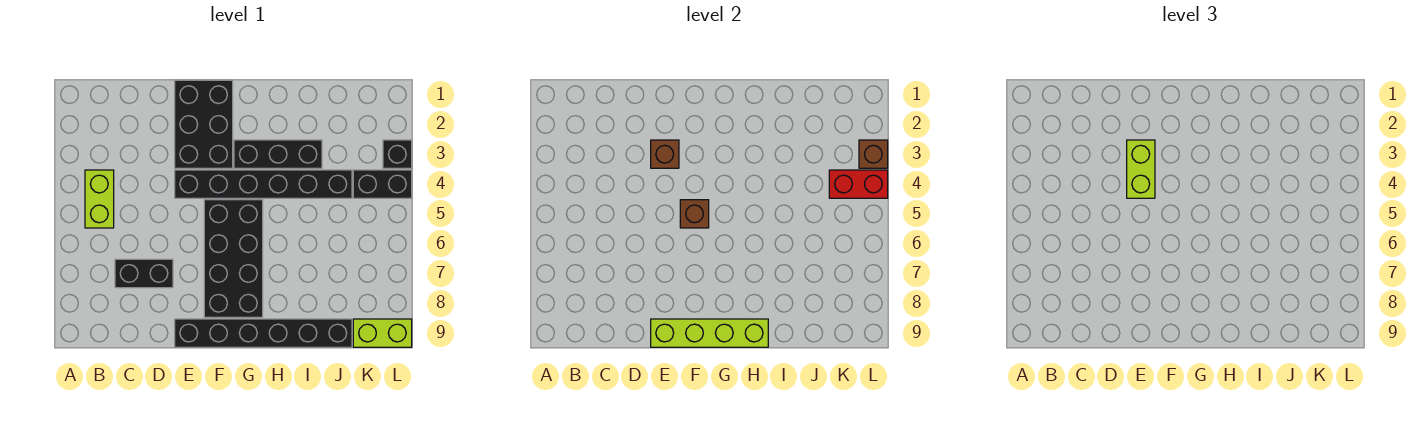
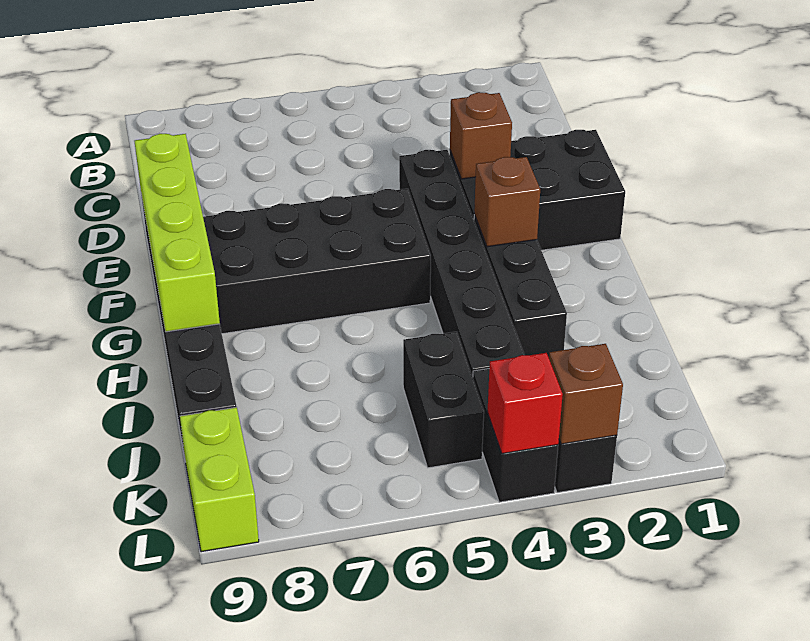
lime 1x2 brick [85,170,114,228] -> none
black 1x2 brick [115,259,173,288] -> black 1x2 brick moved to [403,332,484,468]
lime 1x2 brick [1127,140,1155,198] -> none
brown 1x1 brick [680,200,709,228] -> brown 1x1 brick moved to [474,157,540,247]
red 1x2 brick [829,170,888,198] -> red 1x1 brick [487,353,563,454]

